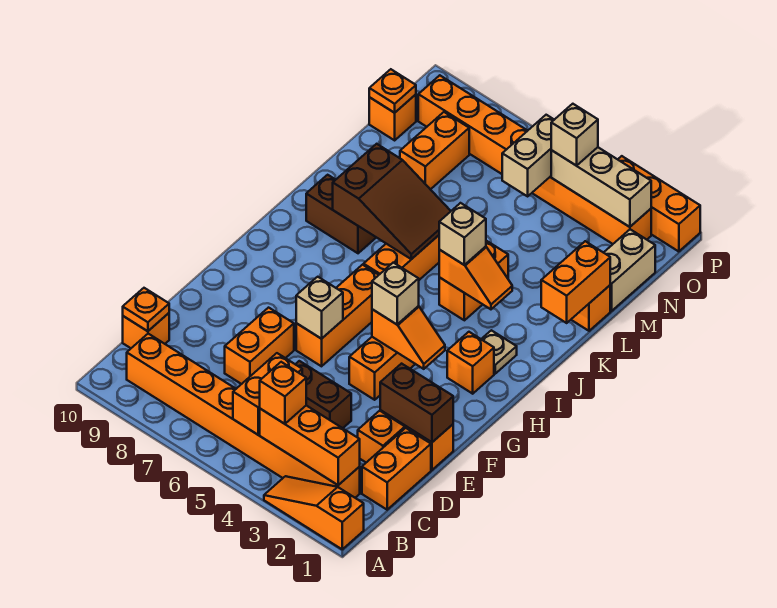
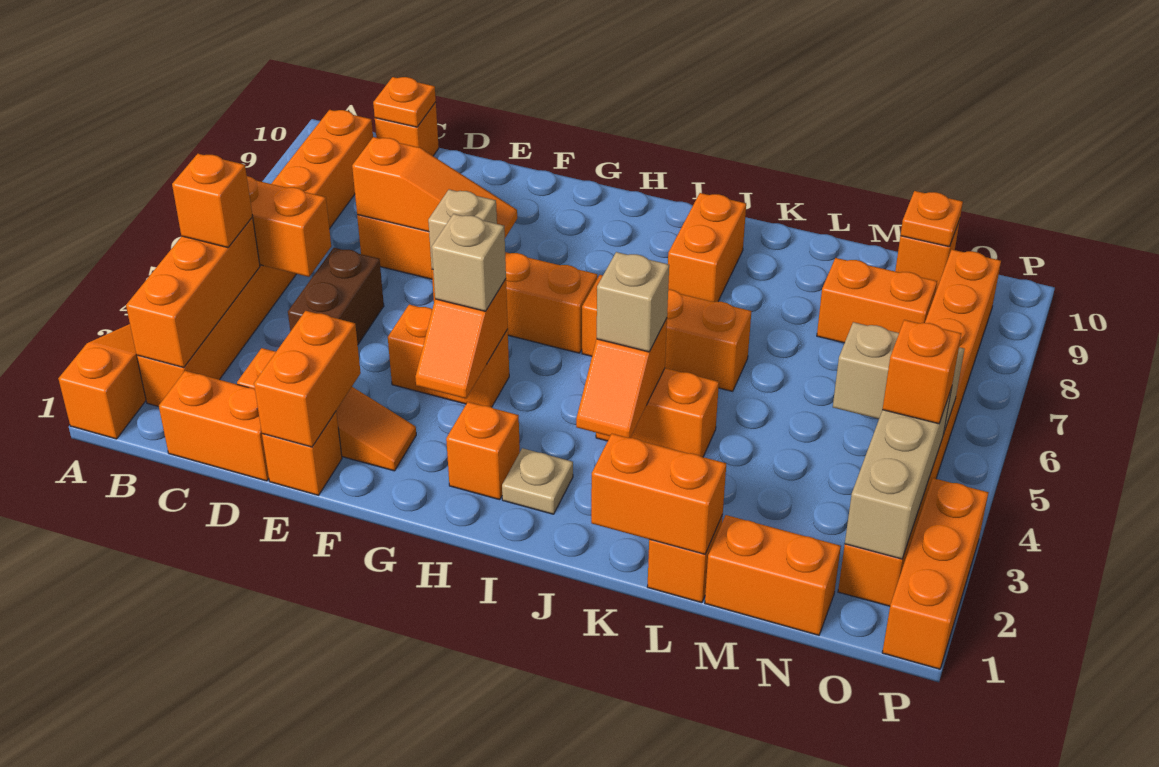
none -> orange 1x3 slope [352,137,517,238]
brown 1x2 brick [380,364,453,442] -> orange 1x2 brick [254,311,361,447]
brown 2x3 slope [333,144,451,259] -> none
brown 1x2 brick [306,175,376,253] -> orange 1x2 brick [668,193,746,302]
tan 1x2 brick [604,229,655,311] -> orange 1x2 brick [705,515,841,635]
tan 1x1 brick [551,104,598,166] -> orange 1x1 brick [882,320,961,424]

